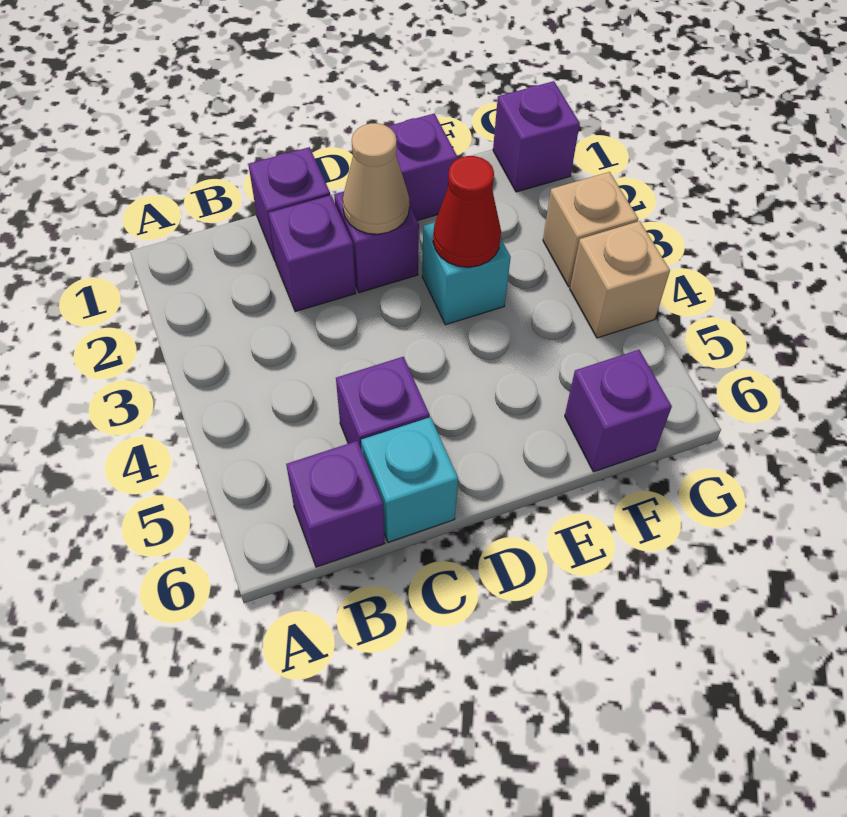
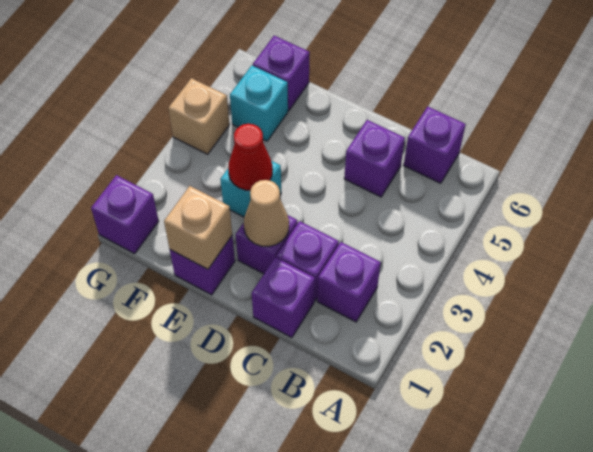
none -> purple 1x1 brick [317,242,381,322]
cyan 1x1 brick [361,417,458,542] -> cyan 1x1 brick moved to [230,66,288,141]
tan 1x1 brick [543,172,638,287] -> tan 1x1 brick moved to [164,186,232,269]

